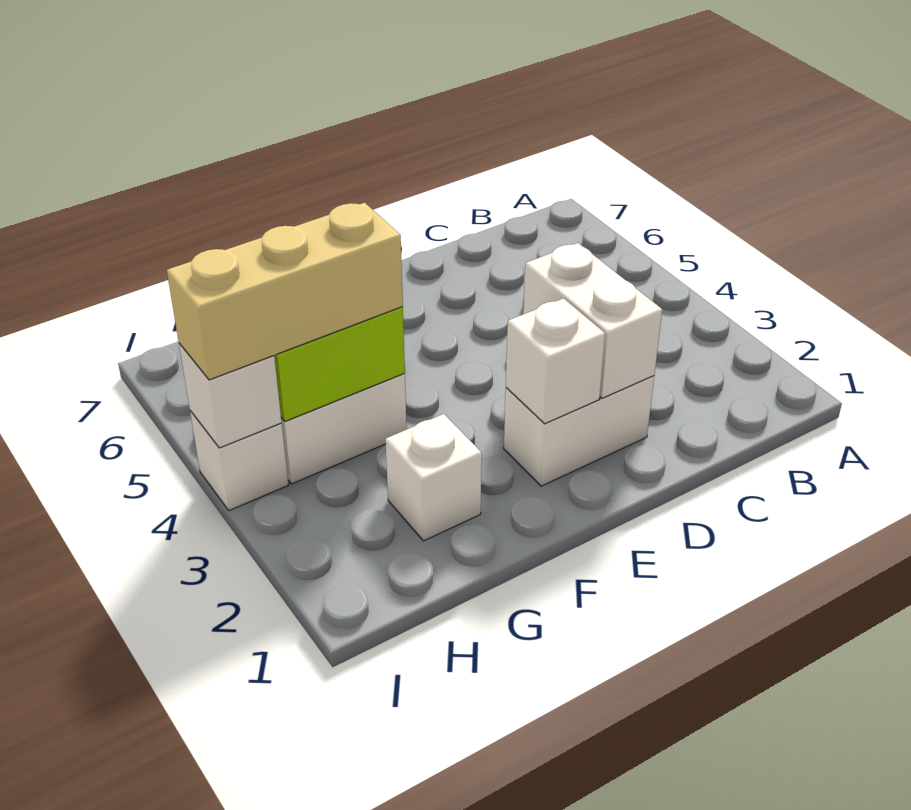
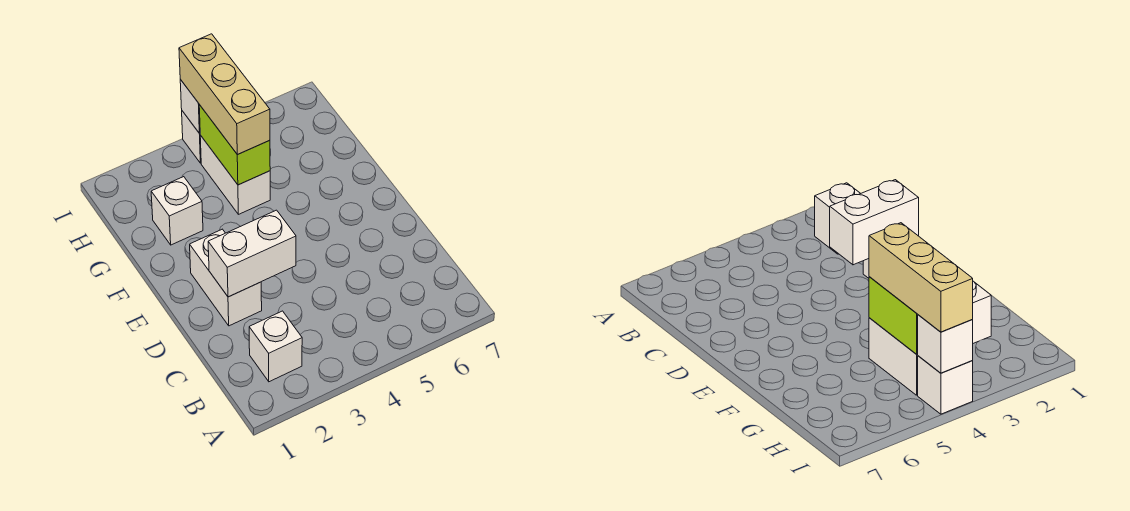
white 1x1 brick [506,299,605,424] -> white 1x1 brick moved to [249,311,302,382]

